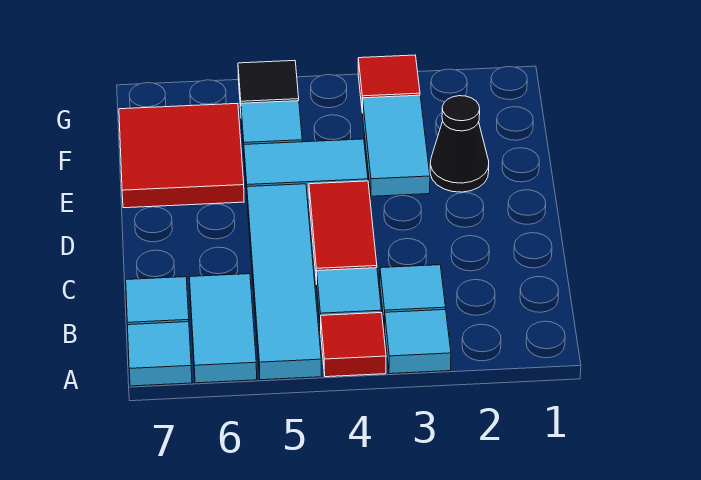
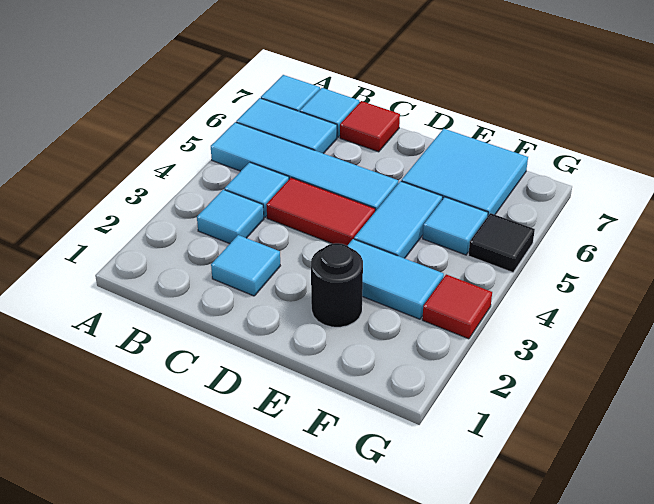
cyan 1x1 tile [385,310,451,374] -> cyan 1x1 tile moved to [211,235,280,296]
red 1x1 tile [320,313,386,377] -> red 1x1 tile moved to [340,101,400,152]
black 1x1 cone [430,96,489,192] -> black 1x1 round brick [311,243,363,327]
red 2x2 tile [119,103,244,208] -> cyan 2x2 tile [402,129,528,216]

